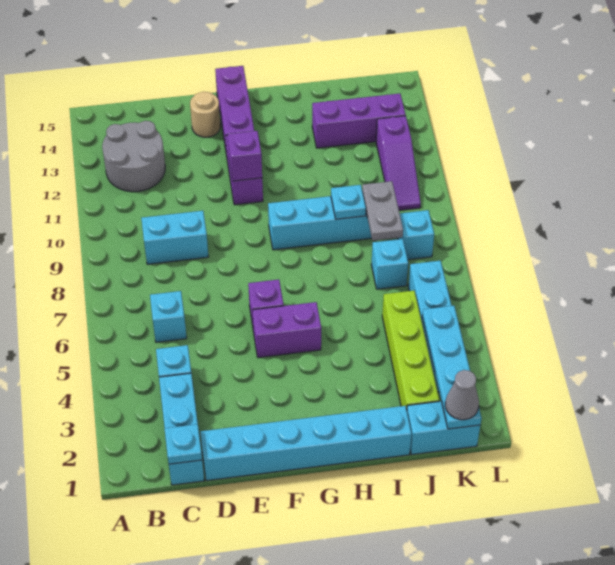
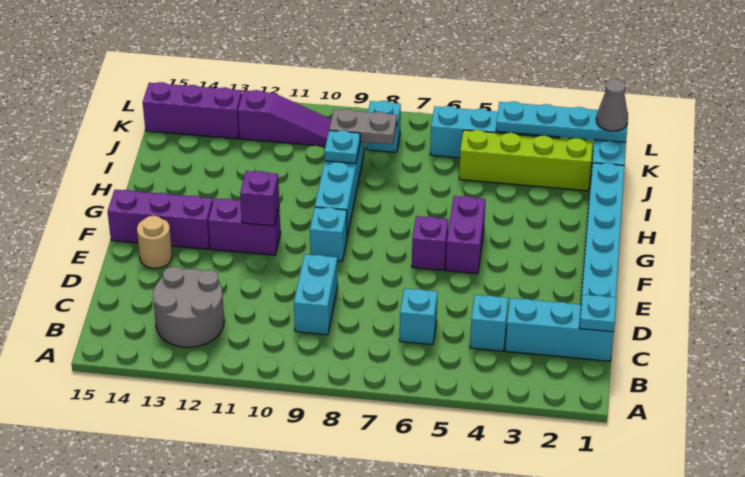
purple 1x3 brick [312,94,406,148] -> purple 1x3 brick turned to [143,82,242,139]
cyan 1x1 brick [371,239,408,289] -> cyan 1x1 brick moved to [310,207,347,261]

